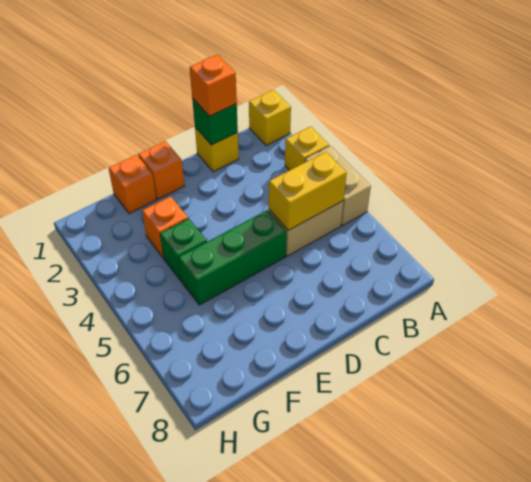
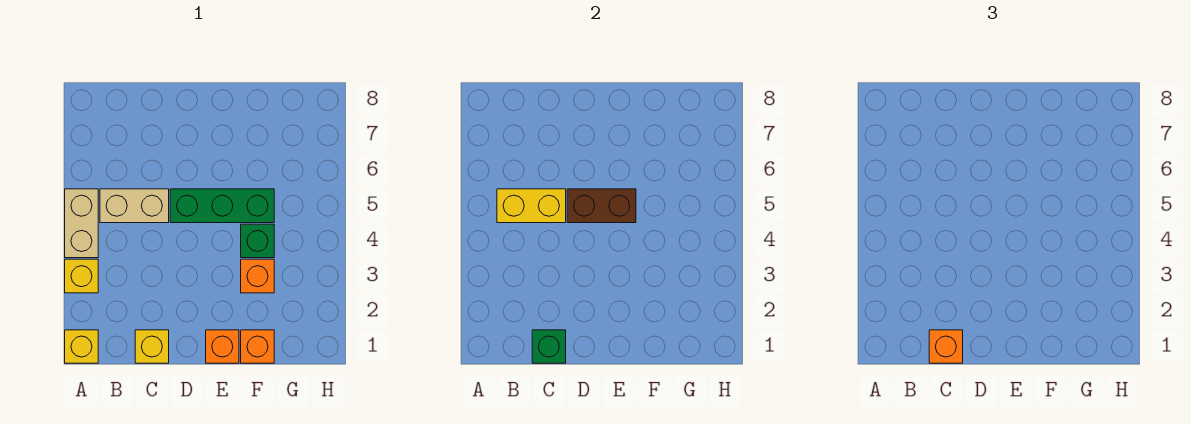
none -> brown 1x2 brick [567,189,636,223]

